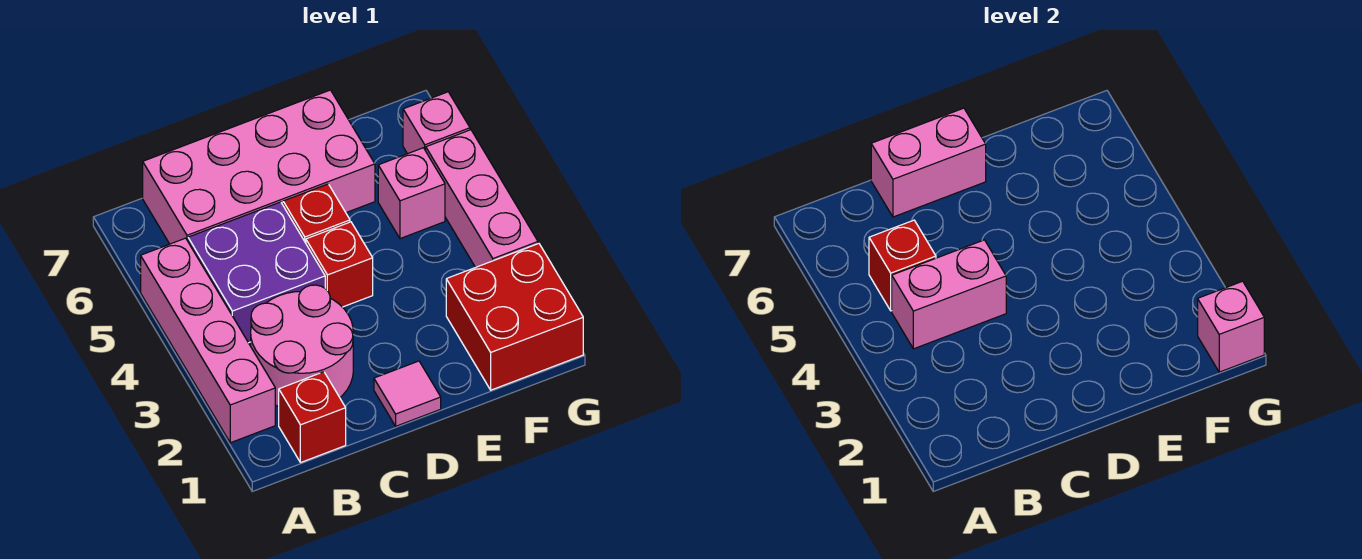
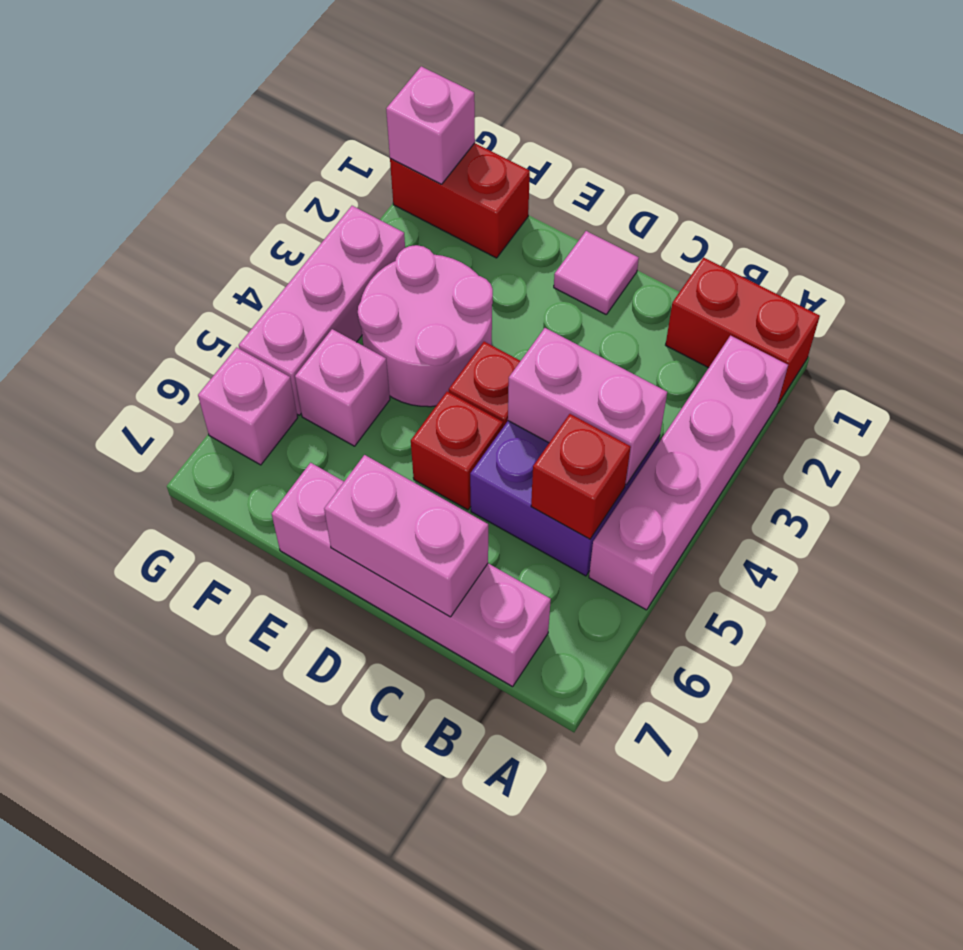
red 1x1 brick [279,372,346,463] -> red 1x2 brick [666,258,820,403]
pink 2x2 round brick [251,285,353,407] -> pink 2x2 round brick moved to [358,245,493,407]
pink 2x4 brick [143,90,375,244] -> pink 1x4 brick [272,463,551,687]
red 2x2 brick [446,244,583,390] -> red 1x2 brick [390,143,530,258]

